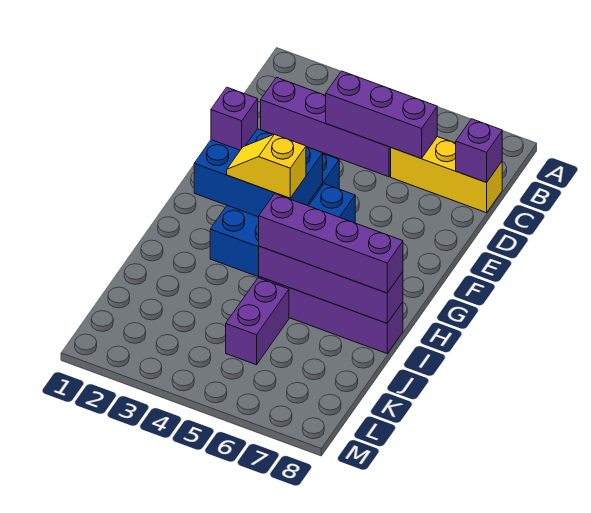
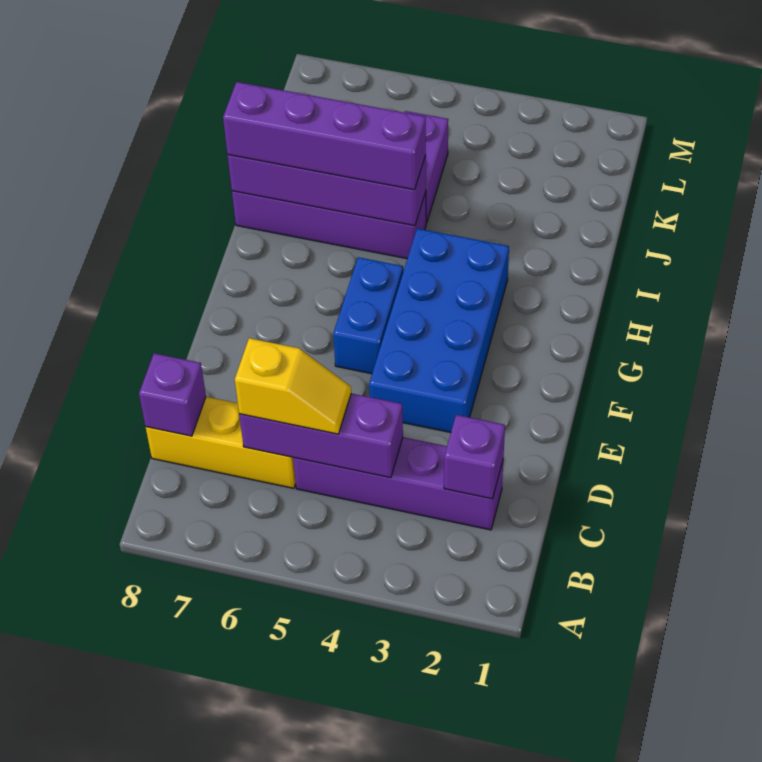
blue 2x3 brick [194,129,323,217] -> none
purple 1x1 brick [211,87,258,150] -> purple 1x1 brick moved to [444,415,505,499]
yellow 1x2 slope [227,134,306,198] -> yellow 1x2 slope moved to [235,338,351,434]

